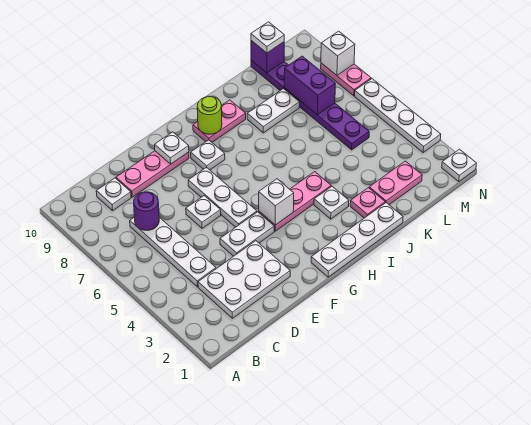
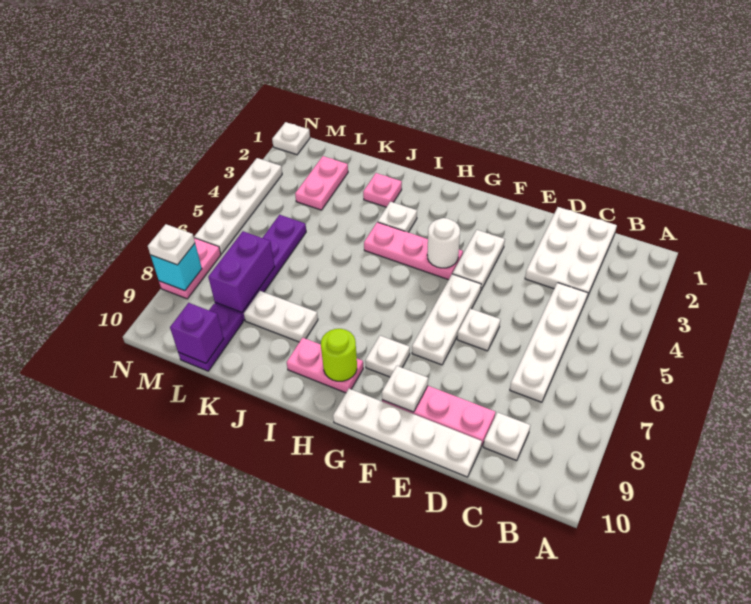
white 2x3 plate [198,241,290,318] -> white 2x3 plate turned to [525,207,617,297]
purple 1x1 round brick [134,192,159,230] -> none
white 1x2 plate [220,212,274,256] -> white 1x2 plate turned to [453,230,505,290]
white 1x4 plate [311,203,403,277] -> white 1x4 plate moved to [333,389,482,477]
white 1x1 brick [259,179,294,225] -> white 1x1 round brick [427,218,460,268]
pink 1x2 plate [369,161,422,205] -> pink 1x2 plate turned to [295,156,348,210]
white 1x1 plate [251,22,284,53] -> white 1x1 plate moved to [148,224,195,265]
white 1x1 brick [321,31,355,75] -> cyan 1x1 brick [151,244,202,291]

